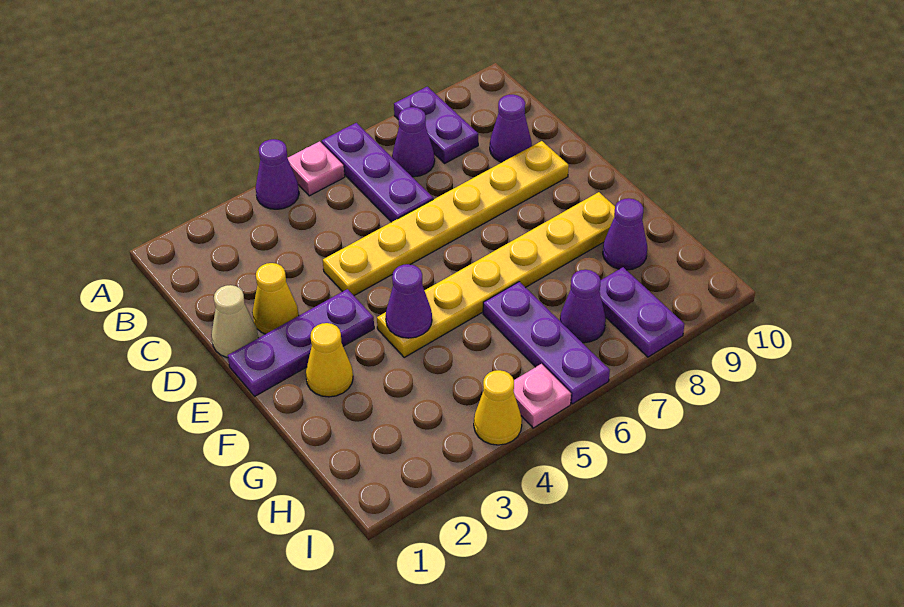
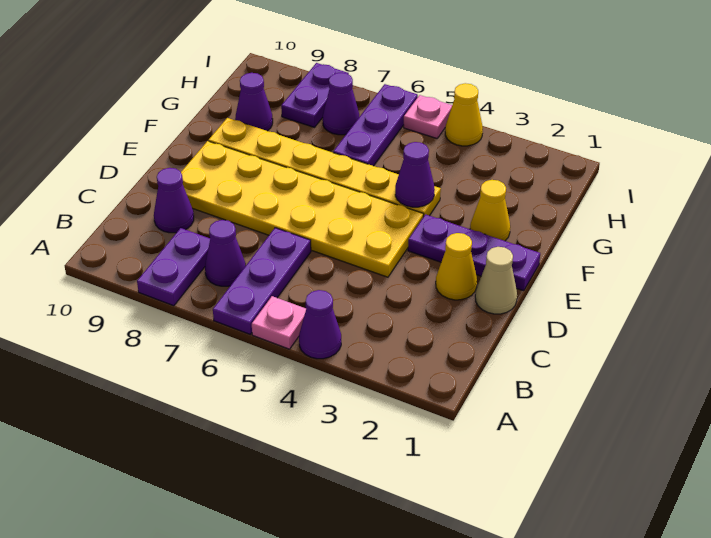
yellow 1x6 plate [323,141,569,296] -> yellow 2x6 plate [181,141,423,277]

